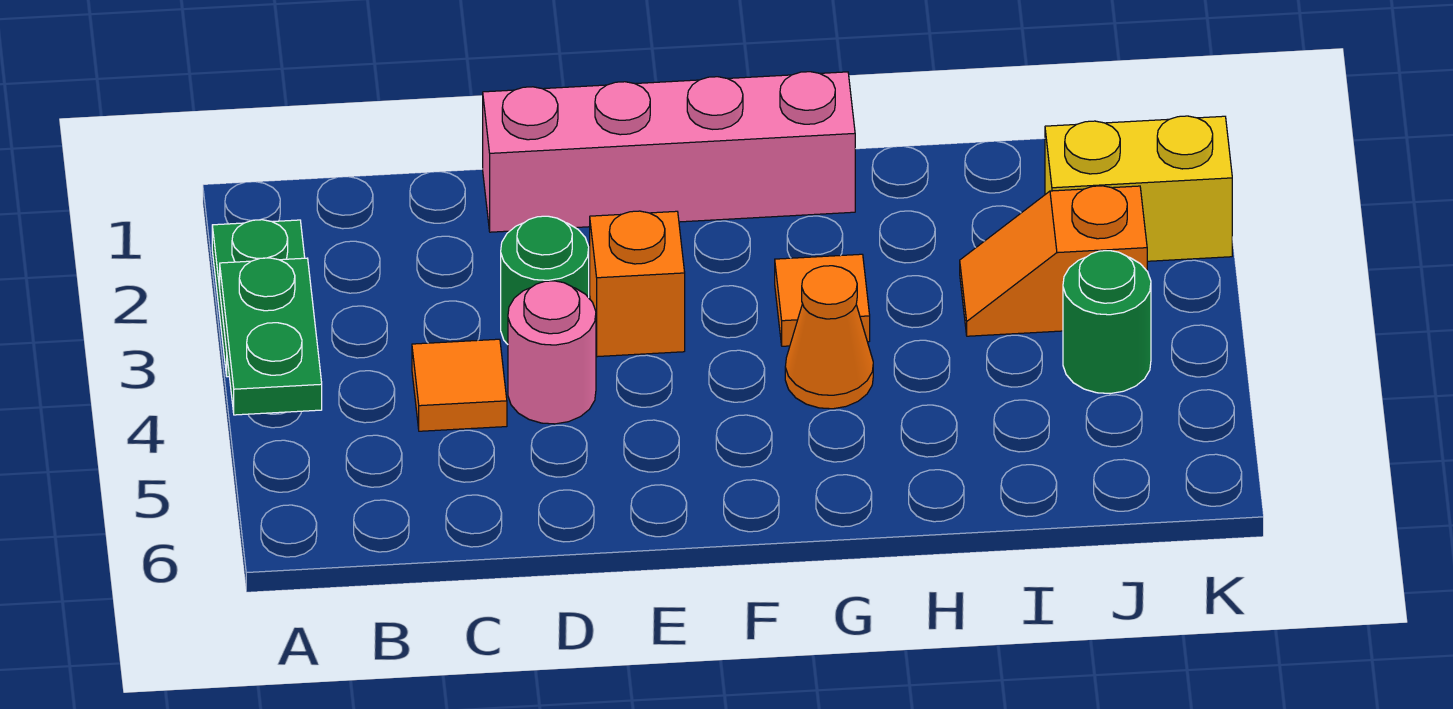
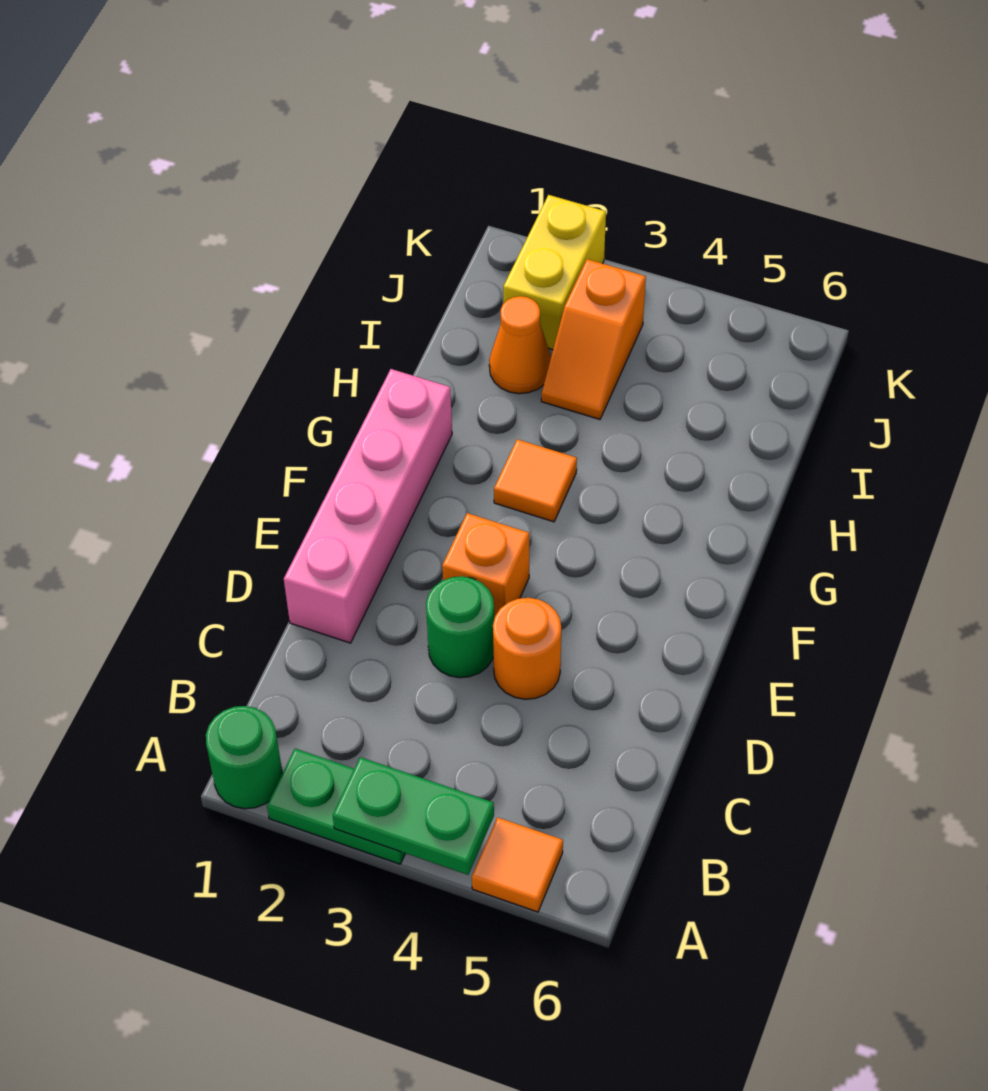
orange 1x1 tile [412,339,507,431] -> orange 1x1 tile moved to [472,817,563,912]
pink 1x1 round brick [508,281,596,424] -> orange 1x1 round brick [493,598,561,699]
orange 1x1 cone [785,266,873,409] -> orange 1x1 cone moved to [489,296,551,394]
green 1x1 round brick [1063,251,1151,394] -> green 1x1 round brick moved to [206,706,282,809]

